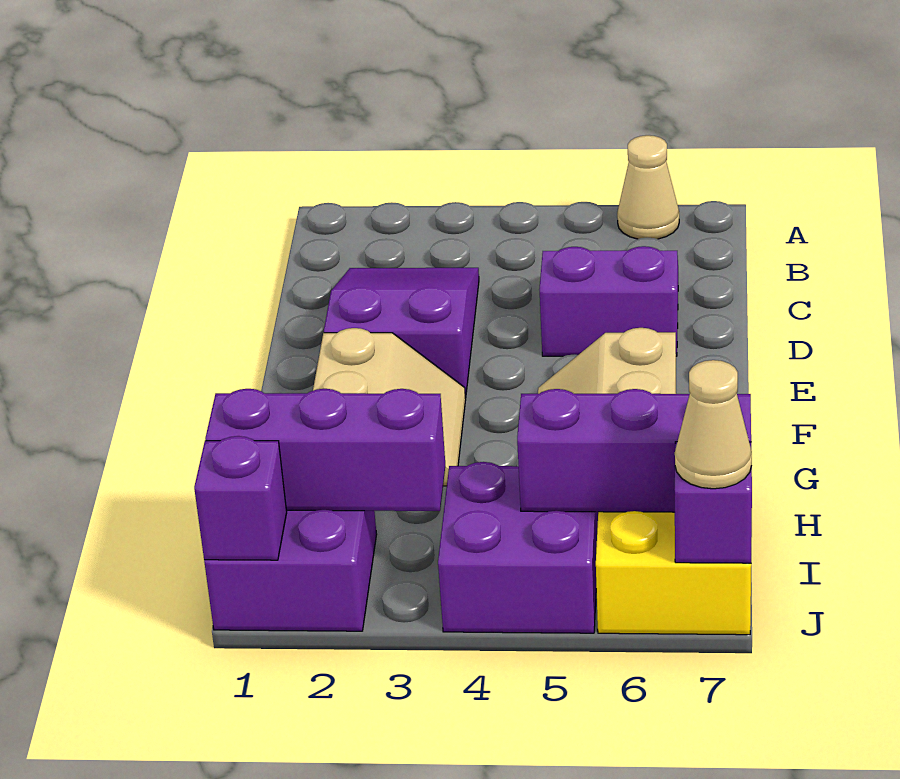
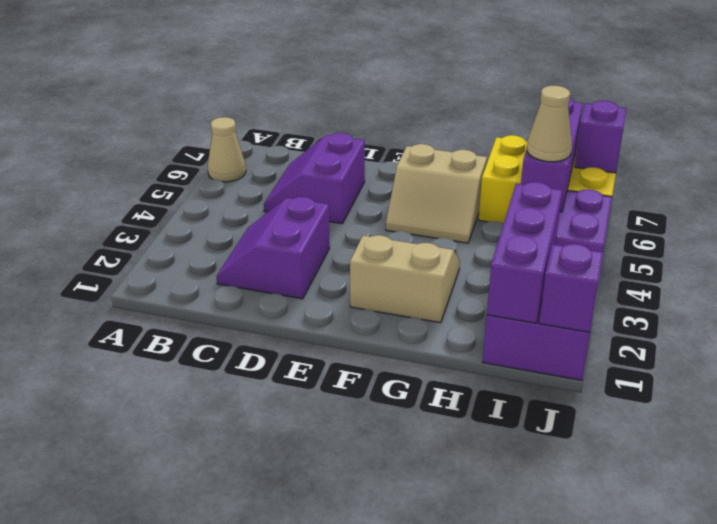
purple 2x3 slope [324,268,479,398] -> purple 2x2 slope [217,197,330,299]
tan 1x1 cone [675,360,752,489] -> tan 1x1 cone moved to [527,86,572,162]

